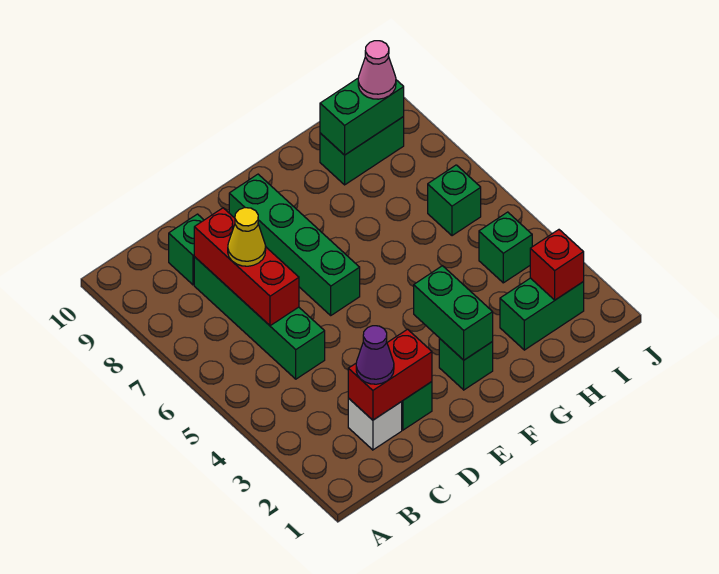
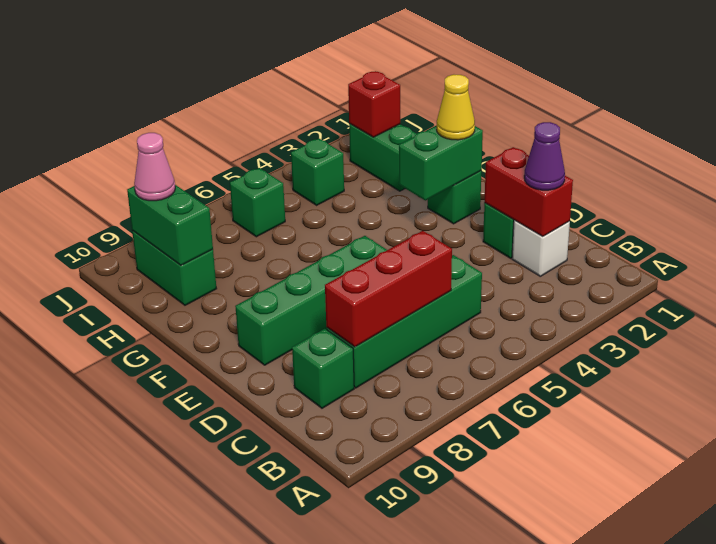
yellow 1x1 cone [228,208,266,266] -> yellow 1x1 cone moved to [437,74,475,140]

